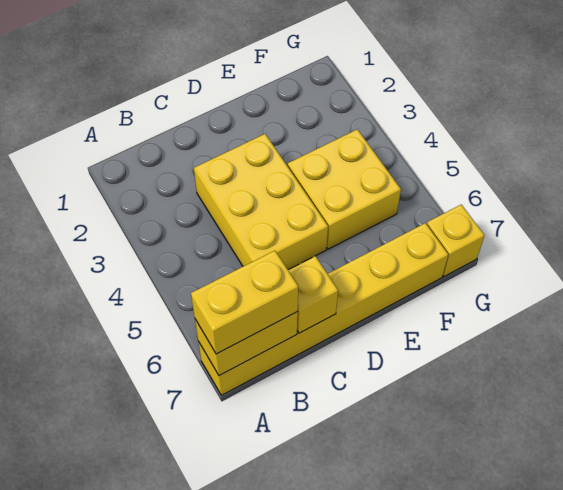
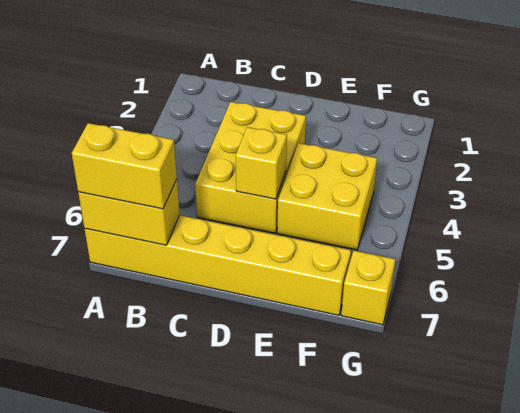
yellow 1x1 brick [288,256,338,333] -> yellow 1x1 brick moved to [236,127,287,199]

